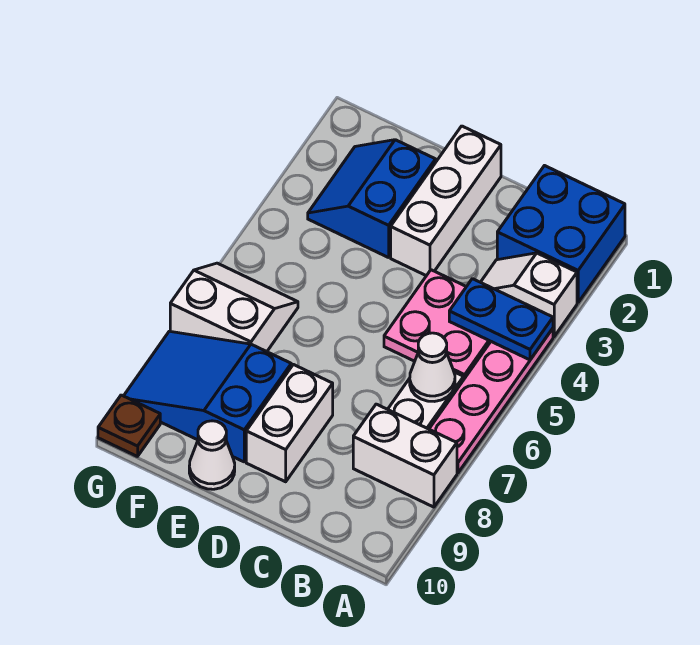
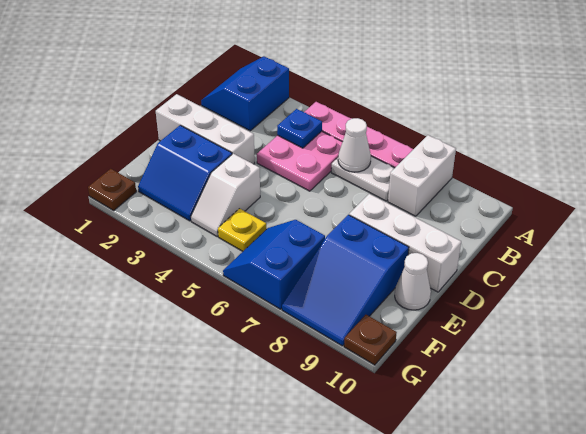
blue 2x2 brick [497,166,625,302] -> blue 2x2 slope [201,57,289,131]
white 1x2 slope [481,253,577,337] -> white 1x2 slope moved to [191,154,260,237]
blue 1x2 plate [449,279,553,360] -> blue 1x1 plate [277,109,322,148]
white 1x2 brick [246,365,333,482] -> white 1x3 brick [349,194,461,292]
none -> yellow 1x1 plate [218,209,266,251]
white 2x2 slope [170,263,298,352] -> blue 2x2 slope [223,220,325,309]
none -> brown 1x1 plate [88,169,136,210]

